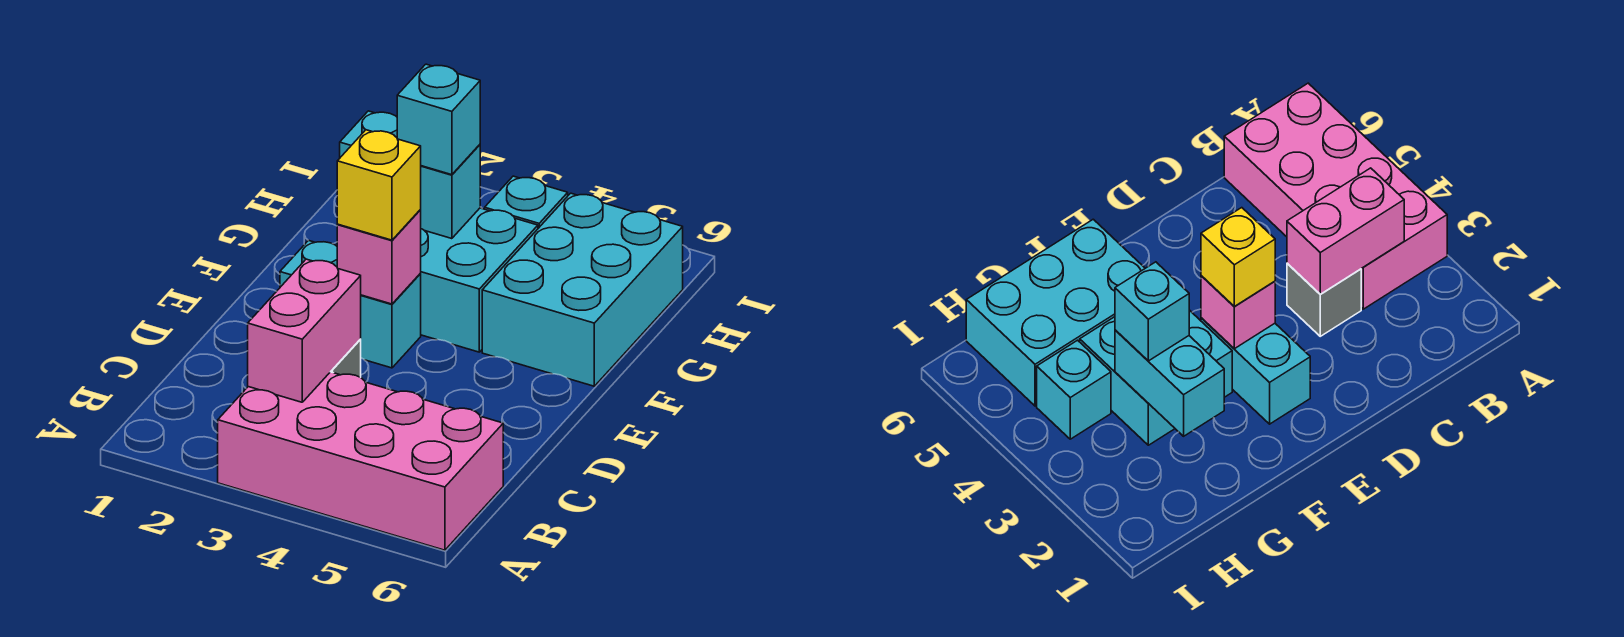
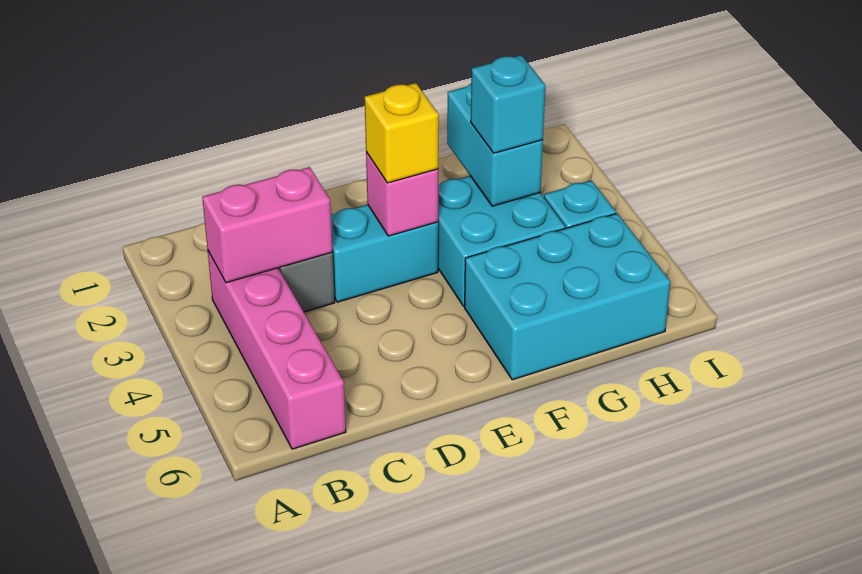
pink 2x4 brick [218,372,503,550] -> pink 1x4 brick [208,251,346,449]
cyan 1x2 brick [280,240,421,368] -> cyan 1x2 brick turned to [331,205,438,302]

